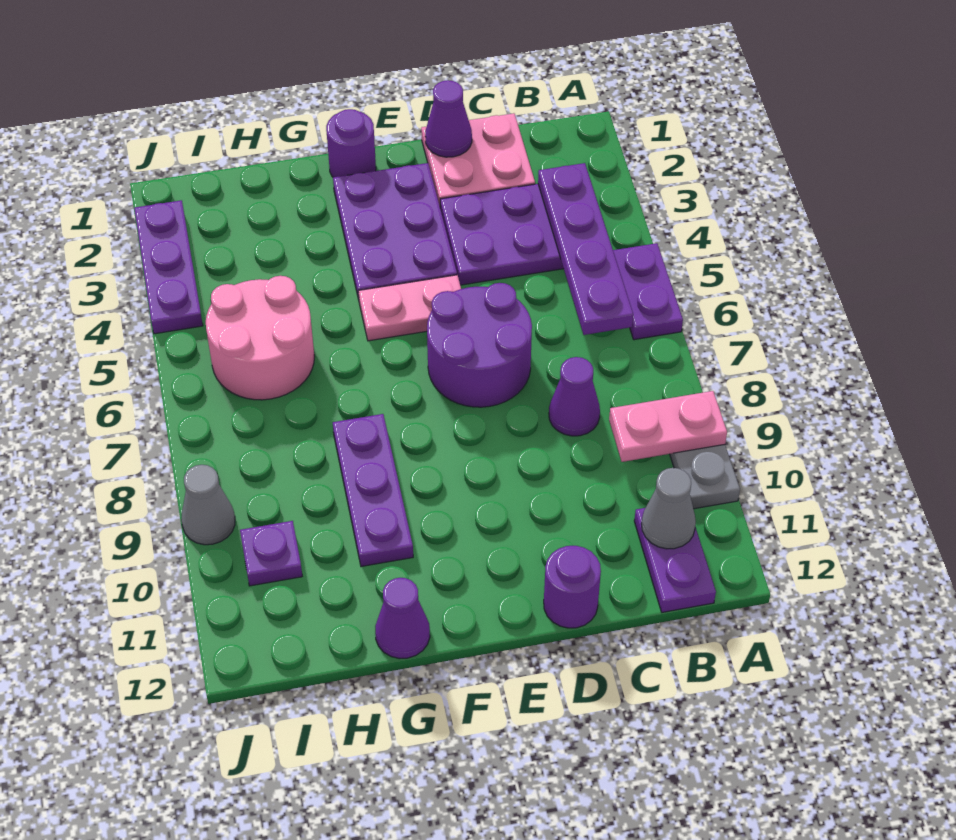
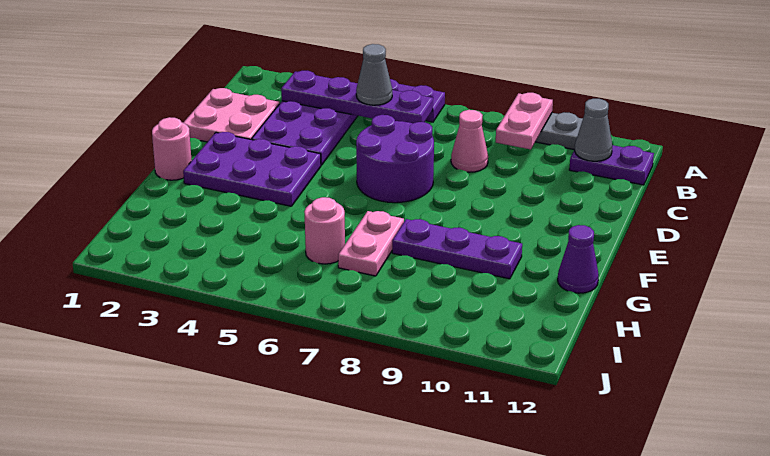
purple 1x1 cone [549,357,600,436] -> pink 1x1 cone [451,110,488,172]
purple 1x1 cone [425,80,472,157] -> none
purple 1x1 round brick [544,546,601,628] -> none
pink 1x2 plate [358,275,461,341] -> pink 1x2 plate moved to [338,211,404,276]
purple 1x1 round brick [326,109,376,177] -> pink 1x1 round brick [152,117,192,180]
pink 2x2 round brick [206,276,314,400] -> pink 1x1 round brick [304,197,345,264]
purple 1x1 plate [240,521,302,586] -> none
purple 1x3 plate [134,200,203,334] -> none
grey 1x1 cone [181,465,235,545] -> grey 1x1 cone moved to [356,44,392,105]

